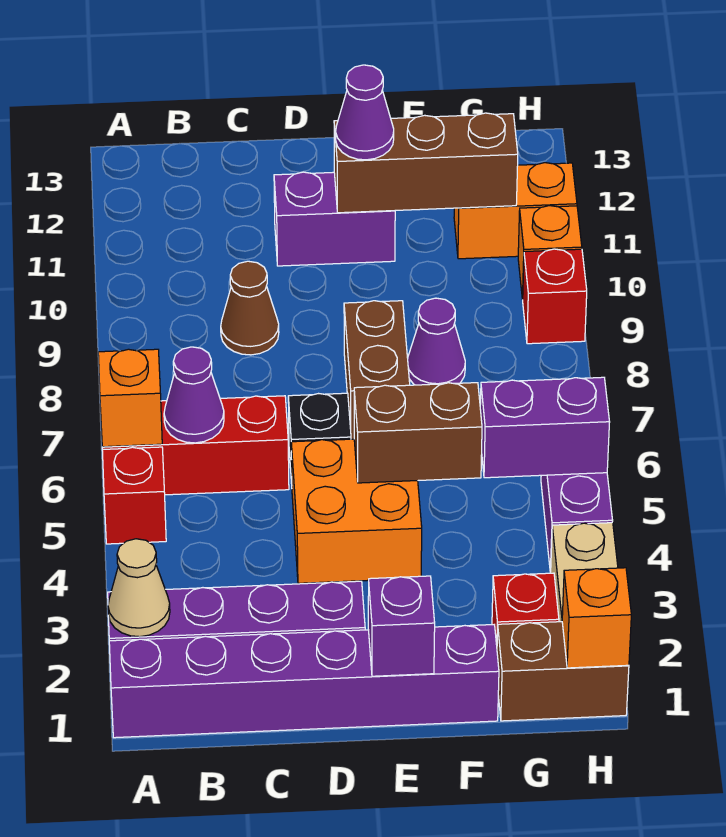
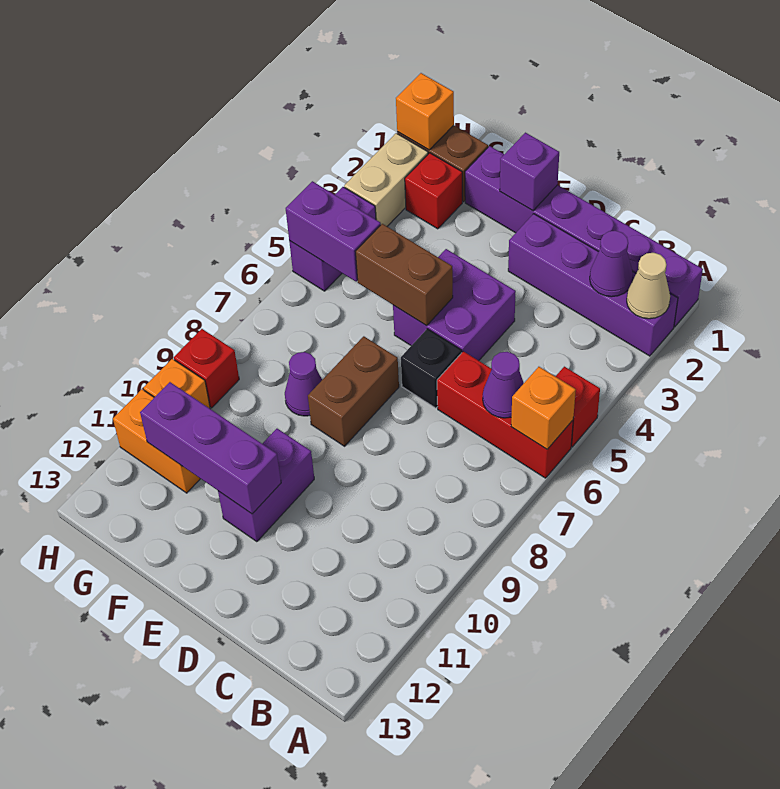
brown 1x1 cone [221,261,279,355] -> none
orange 2x2 brick [291,439,422,583] -> purple 2x2 brick [393,249,516,361]
purple 1x2 brick [274,172,395,266] -> purple 1x2 brick turned to [218,429,314,542]
brown 1x3 brick [334,113,518,213] -> purple 1x3 brick [140,382,281,514]
purple 1x1 cone [336,65,394,160] -> purple 1x1 cone moved to [590,231,633,297]

